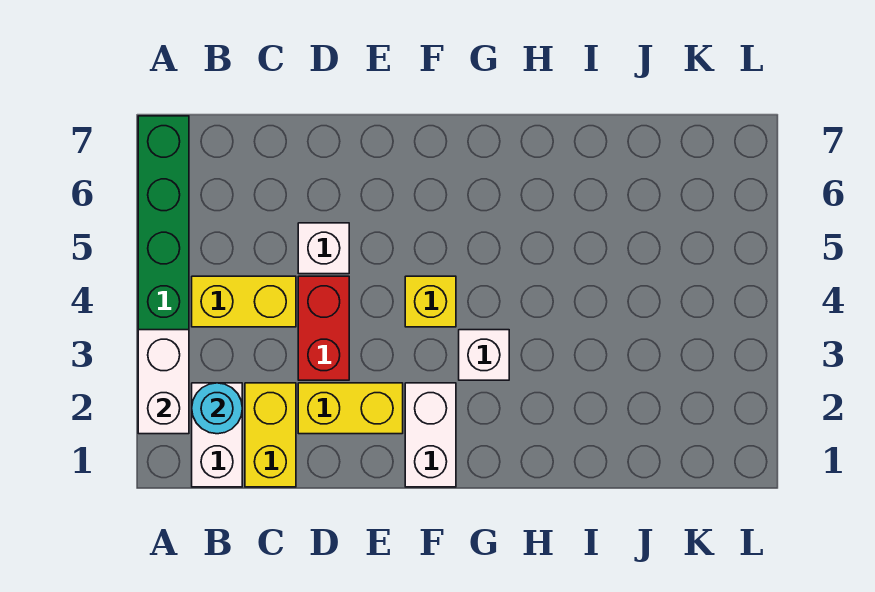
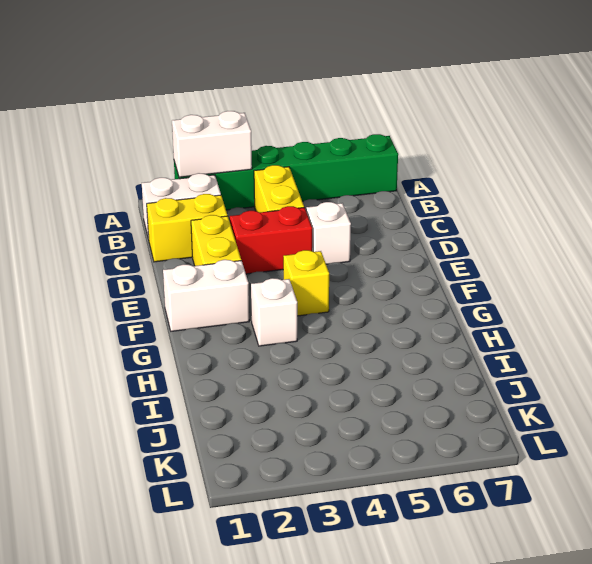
cyan 1x1 round brick [192,383,242,434] -> none

